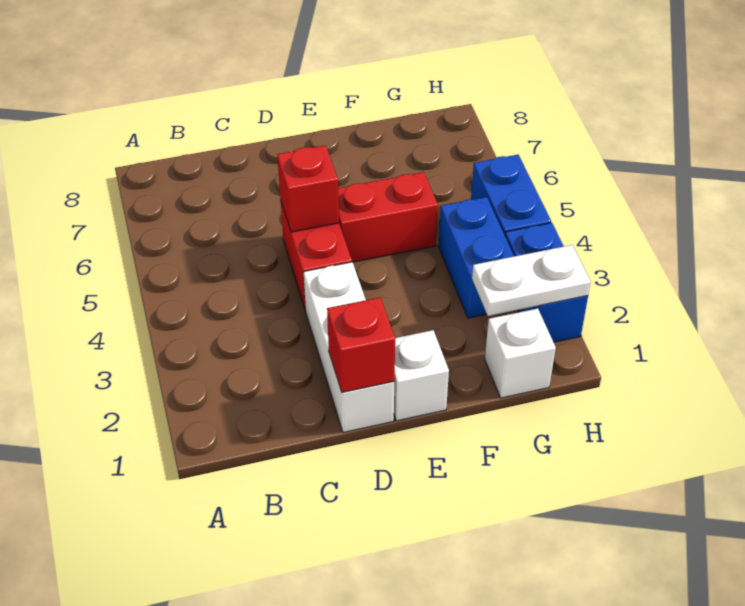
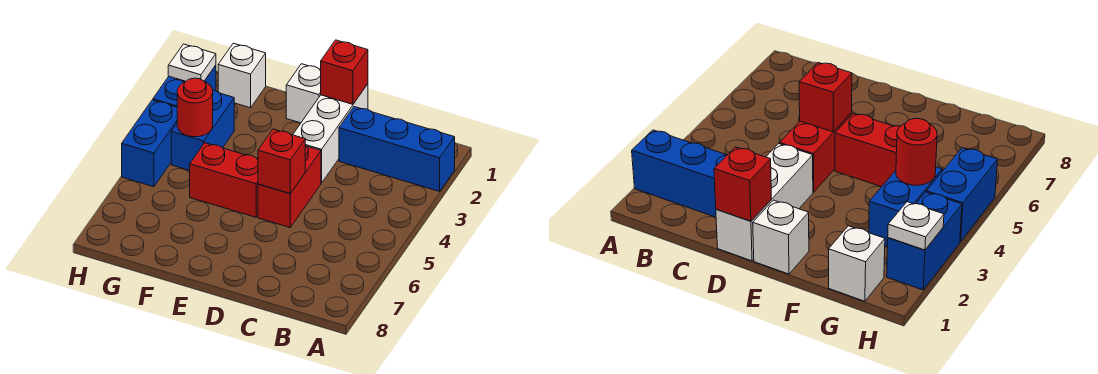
none -> blue 1x3 brick [339,107,455,191]
white 1x2 plate [472,245,591,316] -> white 1x1 plate [168,44,216,81]
none -> red 1x1 round brick [177,78,213,137]

